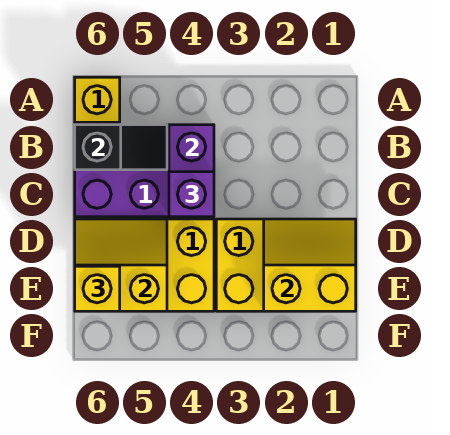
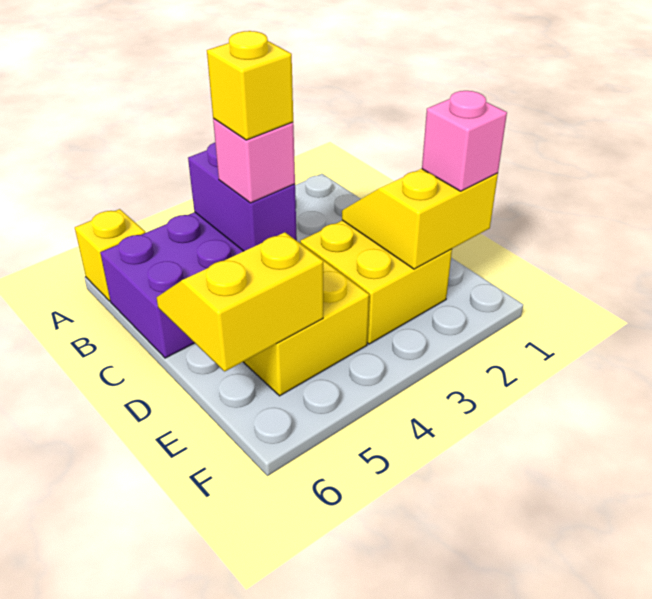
black 1x2 slope [75,125,167,170] -> none
purple 1x1 brick [169,172,214,217] -> pink 1x1 brick [213,119,295,203]
none -> pink 1x1 brick [422,91,507,191]
yellow 1x1 brick [75,266,120,311] -> yellow 1x1 brick moved to [207,31,293,140]

